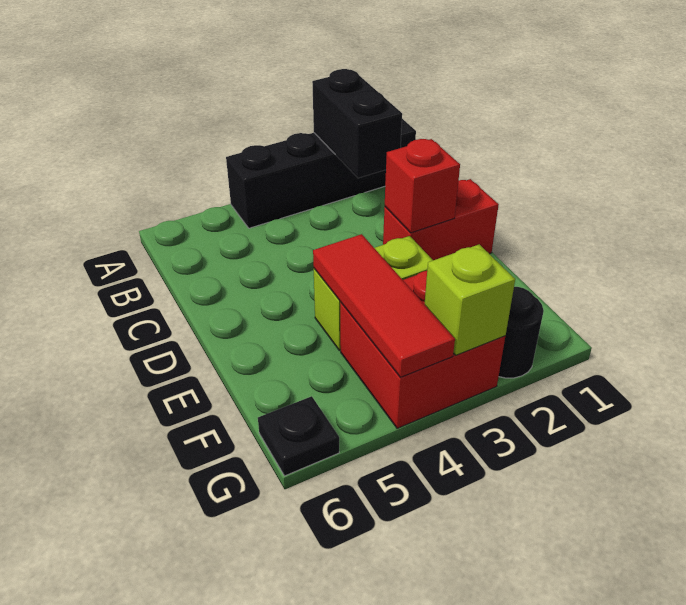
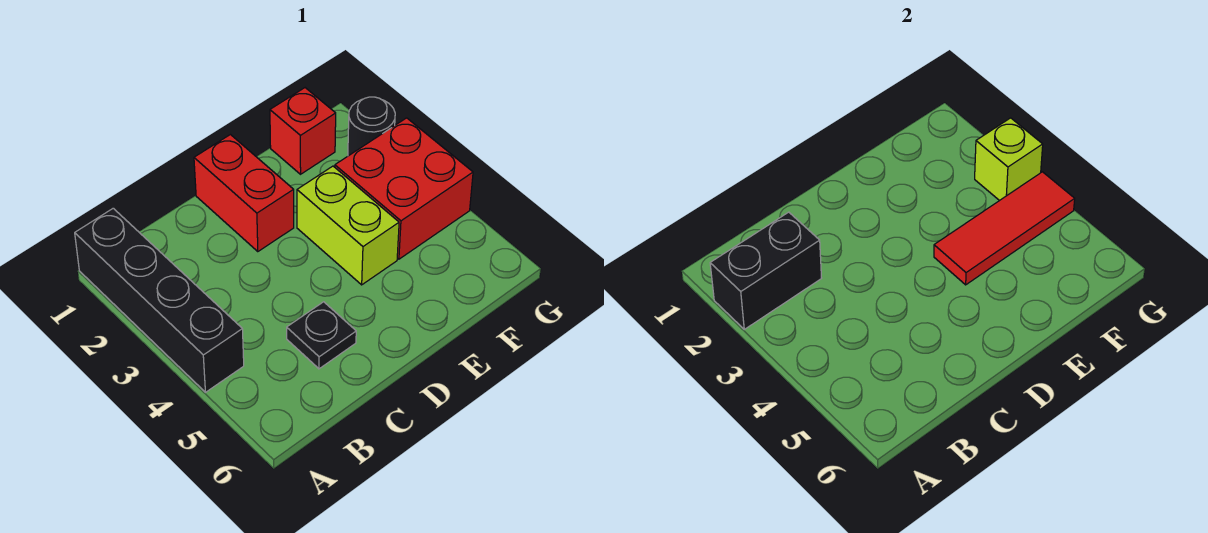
red 1x1 brick [385,139,460,233] -> red 1x1 brick moved to [270,88,336,174]
black 1x1 plate [258,396,339,476] -> black 1x1 plate moved to [287,302,356,369]

